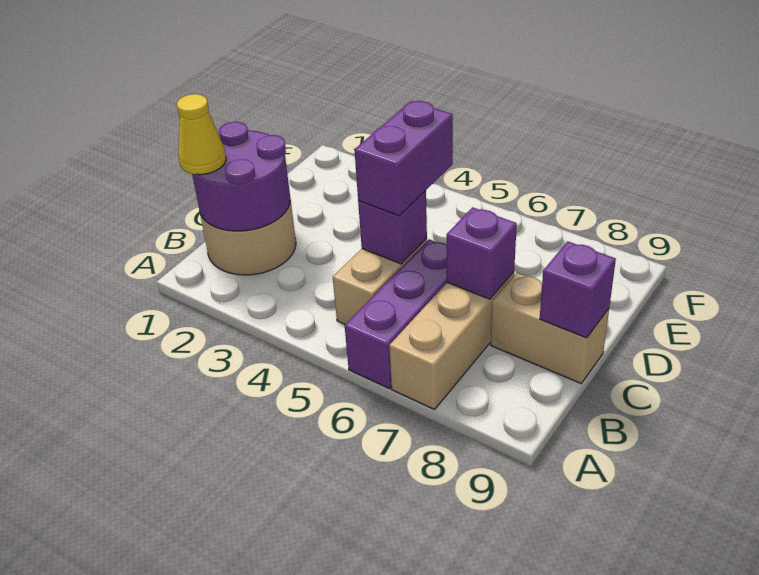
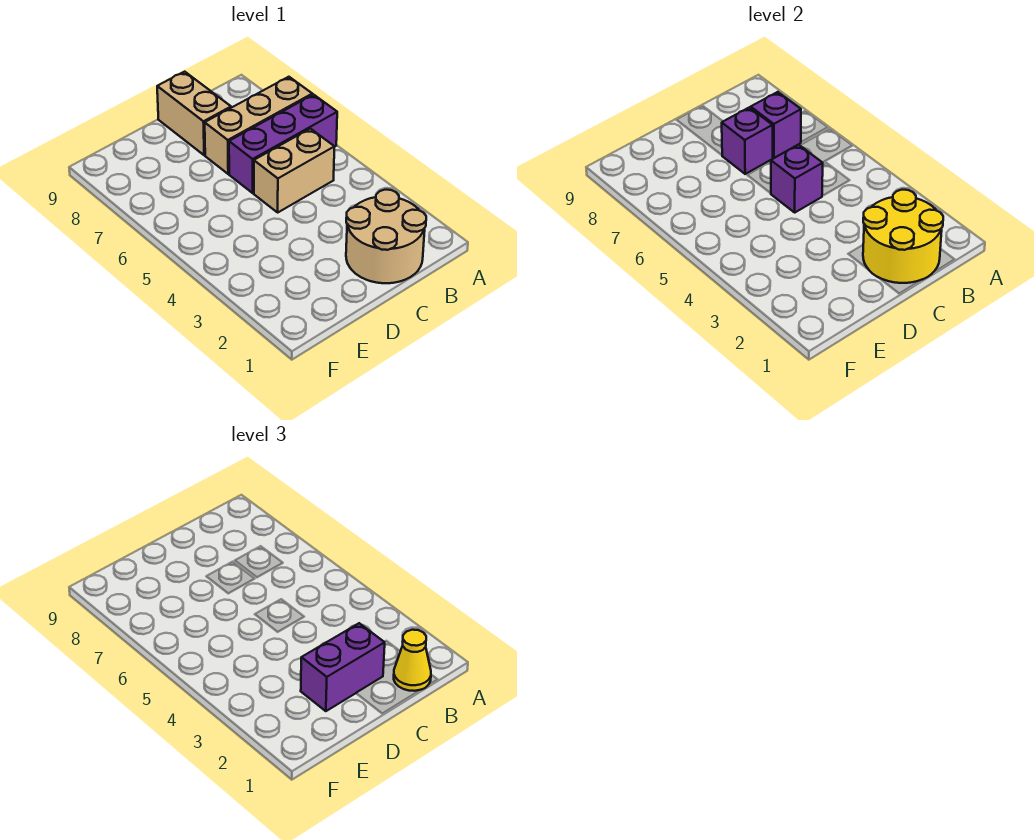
purple 2x2 round brick [192,122,290,231] -> yellow 2x2 round brick [863,190,943,283]
purple 1x2 brick [354,101,453,216] -> purple 1x2 brick moved to [301,623,385,711]
purple 1x1 brick [540,241,616,338] -> purple 1x1 brick moved to [751,92,801,158]

